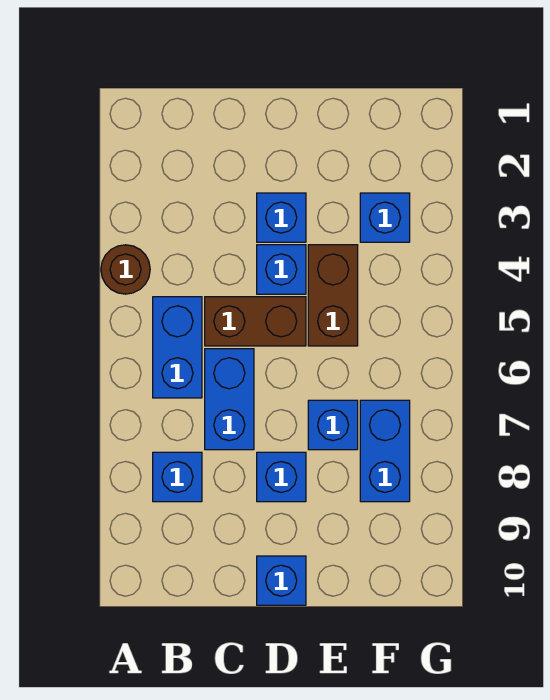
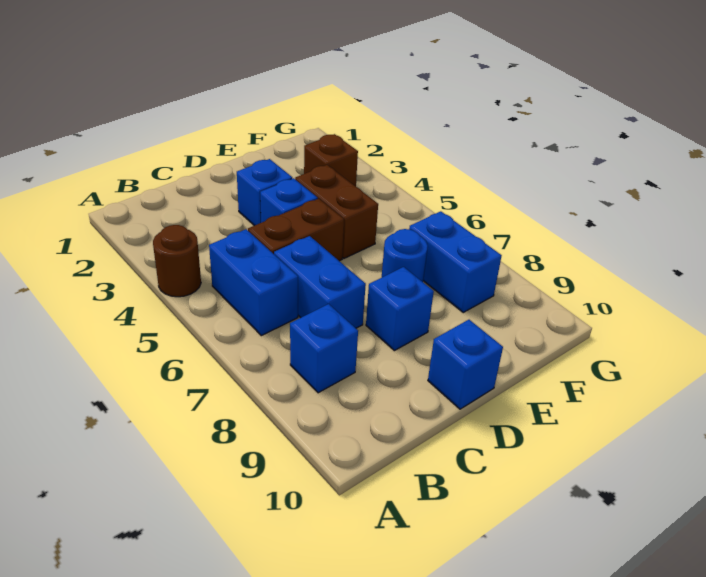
blue 1x1 brick [308,400,358,450] -> blue 1x1 round brick [382,229,428,282]
blue 1x1 brick [360,193,410,242] -> brown 1x1 brick [304,134,358,186]

